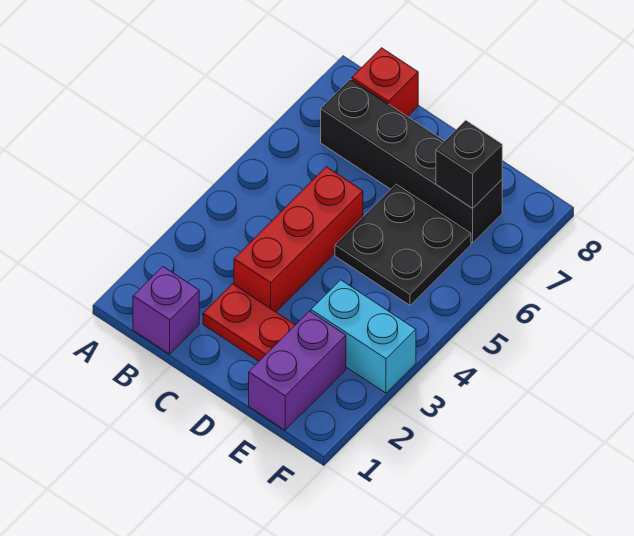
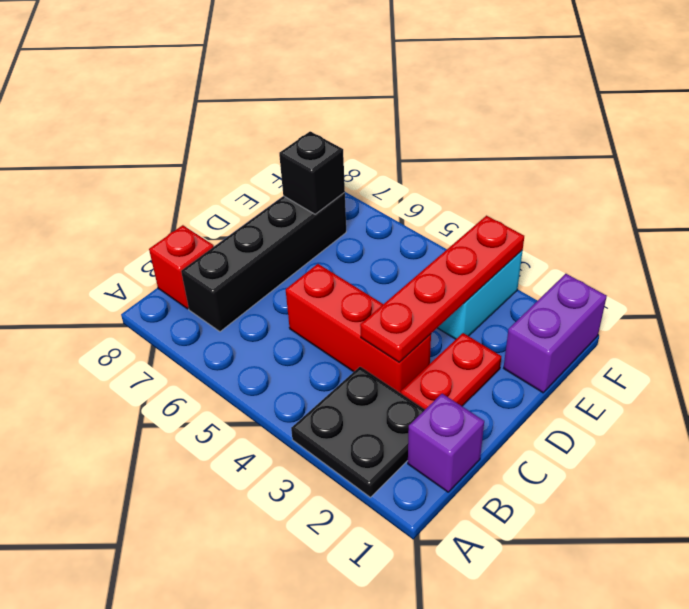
none -> red 1x4 plate [360,216,524,362]
black 2x2 plate [335,184,471,305] -> black 2x2 plate moved to [291,367,425,497]
purple 1x2 brick [249,311,346,430] -> purple 1x2 brick turned to [504,274,607,393]

